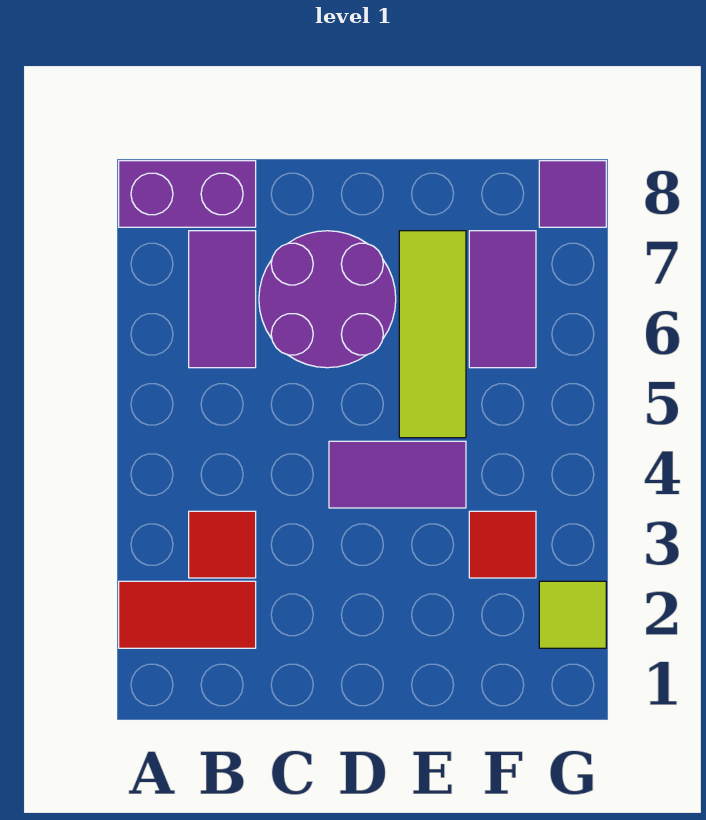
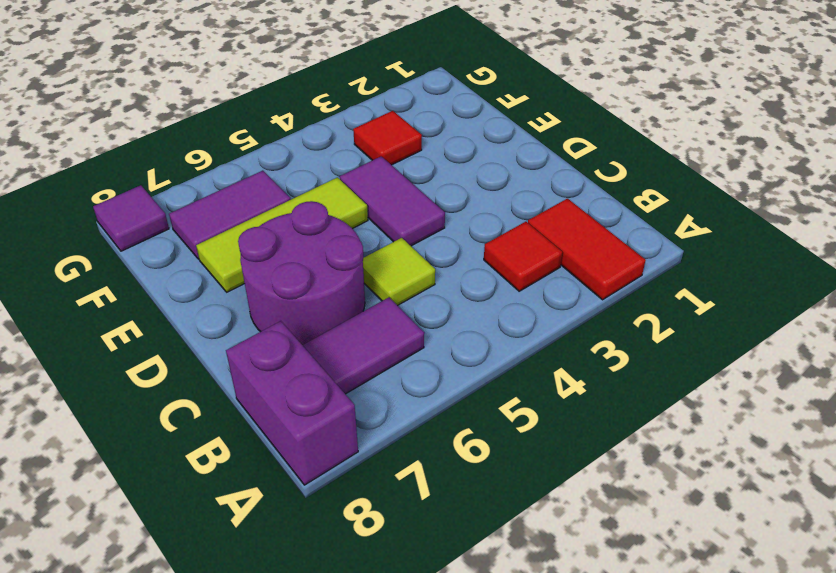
lime 1x1 tile [539,581,606,648] -> lime 1x1 tile moved to [363,238,435,306]

